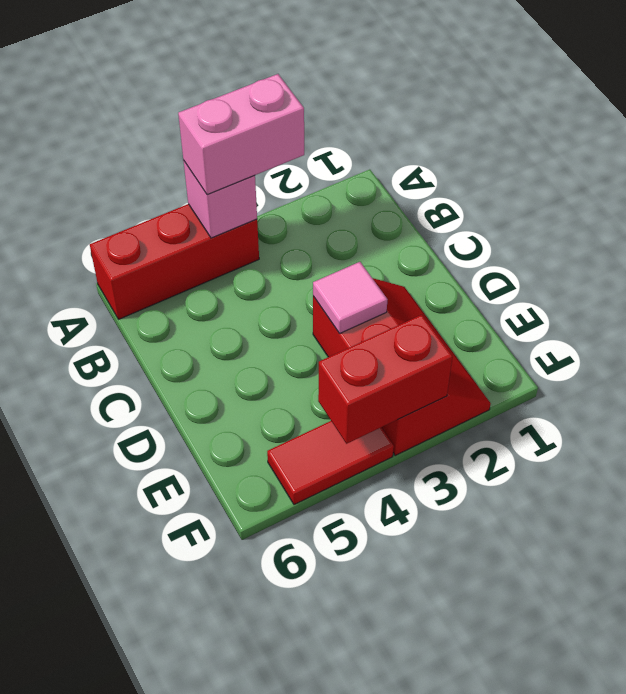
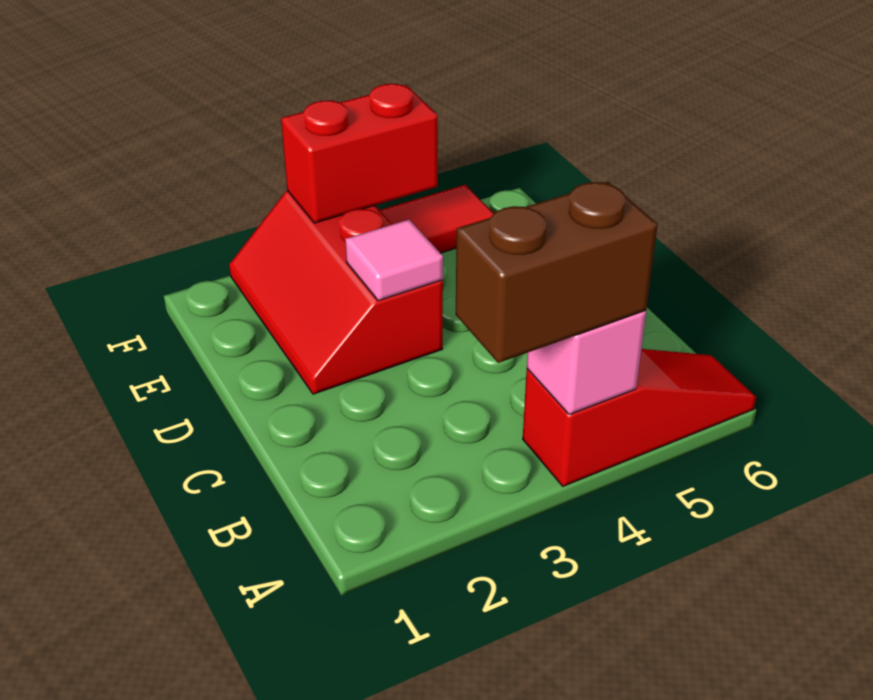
pink 1x2 brick [178,74,304,195] -> brown 1x2 brick [456,182,658,363]
red 1x3 brick [90,204,259,319] -> red 1x3 slope [523,349,756,486]

